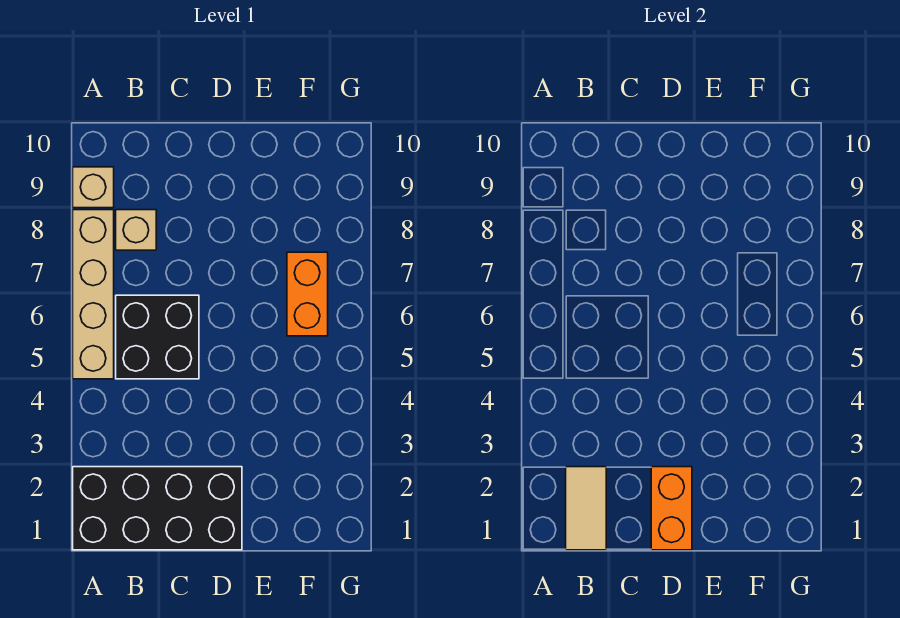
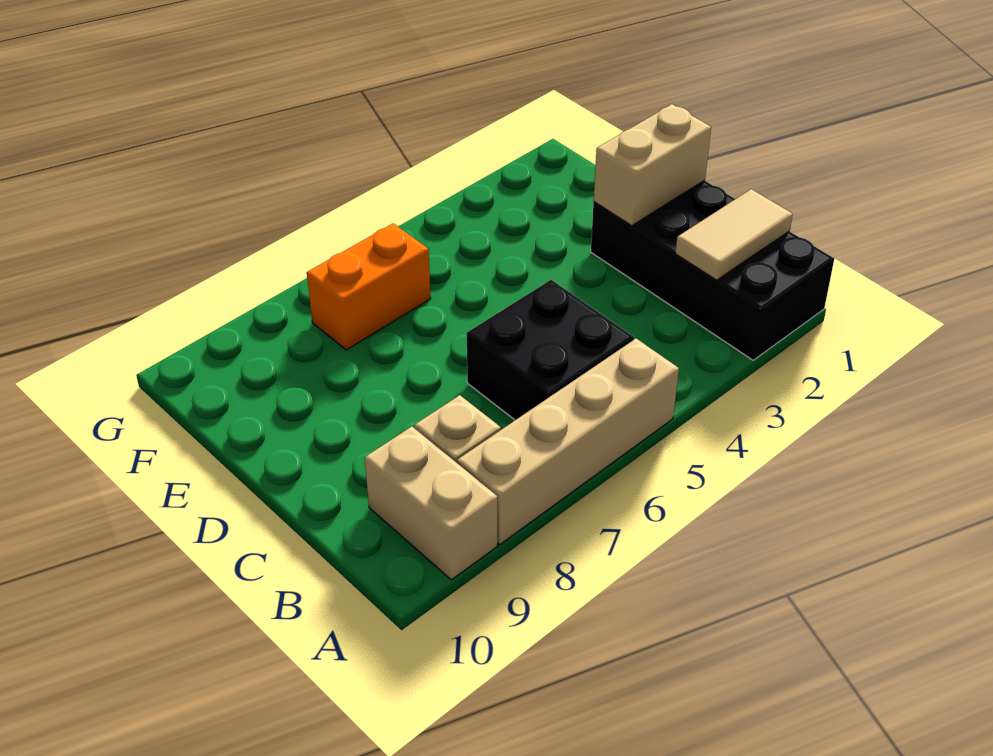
tan 1x1 brick [73,167,114,208] -> tan 1x2 brick [365,427,497,580]
orange 1x2 brick [651,467,692,550] -> tan 1x2 brick [594,104,711,226]

